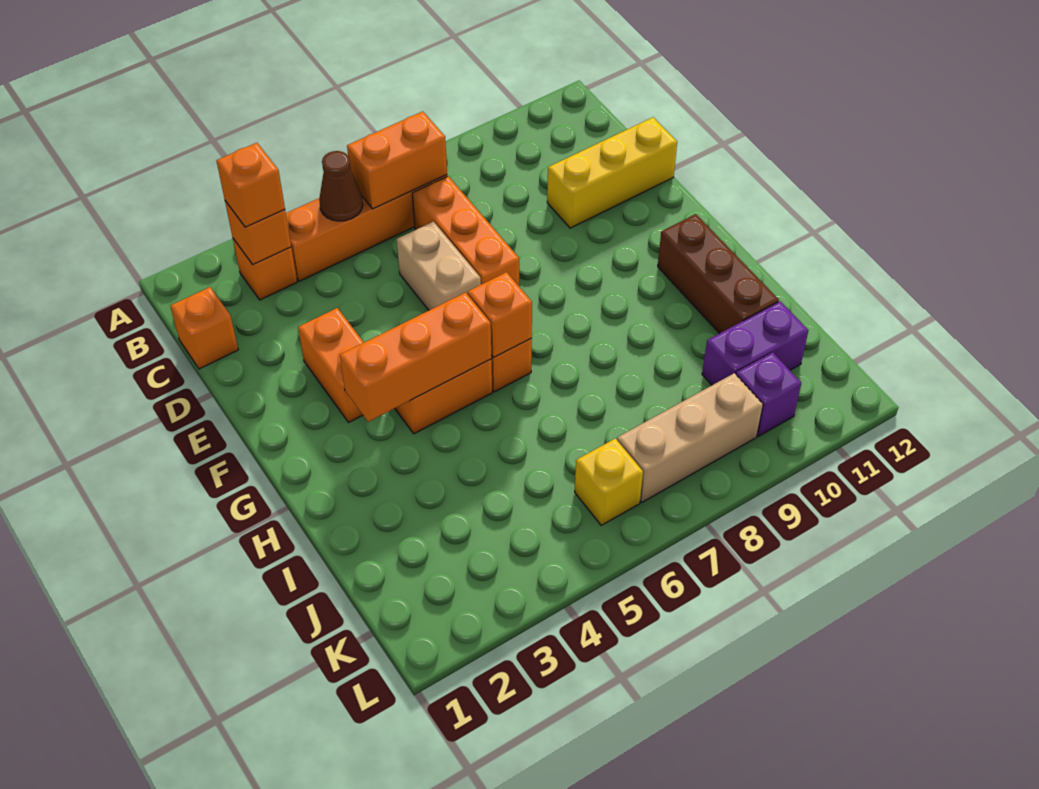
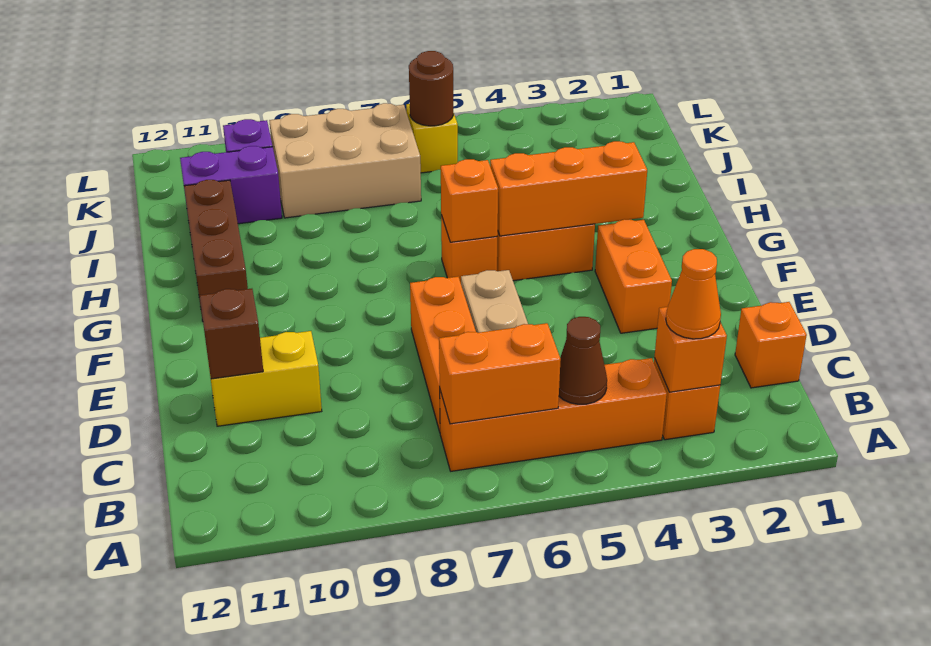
orange 1x1 brick [217,143,285,227] -> orange 1x1 cone [666,249,721,339]
yellow 1x3 brick [547,117,677,228] -> yellow 1x2 brick [208,331,322,426]
none -> brown 1x1 brick [200,289,263,379]
none -> brown 1x1 round brick [409,51,453,126]
tan 1x3 brick [617,373,763,502] -> tan 2x3 brick [269,103,421,218]

